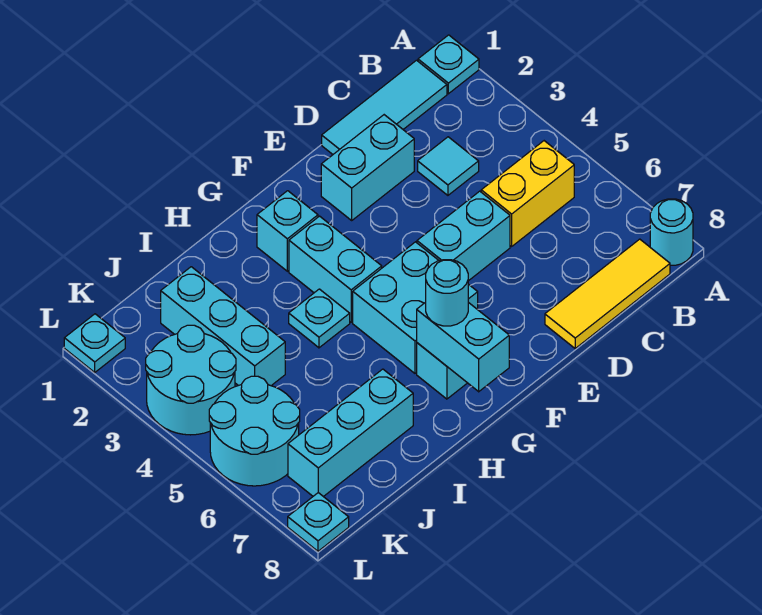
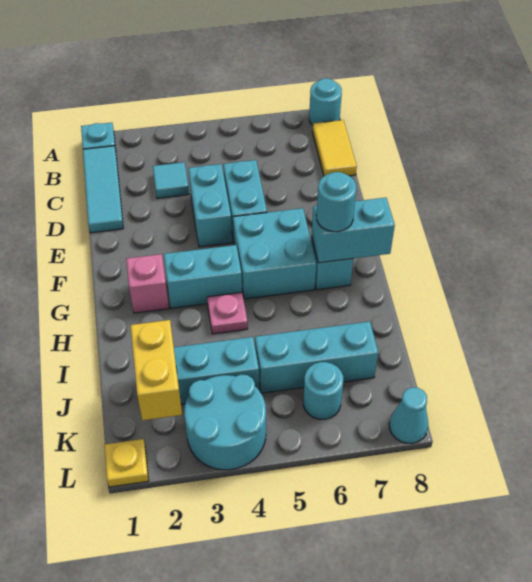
yellow 1x2 brick [481,141,574,246] -> yellow 1x2 brick moved to [130,320,182,420]
yellow 1x3 tile [545,239,670,348] -> yellow 1x2 tile [312,120,357,176]
cyan 1x2 brick [321,115,414,220] -> cyan 1x2 brick moved to [189,164,232,247]
cyan 1x1 brick [257,191,318,271] -> pink 1x1 brick [126,254,169,313]
cyan 1x1 plate [289,289,350,348] -> pink 1x1 plate [207,292,248,334]
cyan 1x3 brick [288,369,413,497] -> cyan 1x3 brick turned to [255,322,378,393]
cyan 2x2 round brick [209,376,300,486] -> cyan 1x1 round brick [303,362,343,419]
cyan 1x1 plate [64,314,125,372] -> yellow 1x1 plate [104,439,149,487]
cyan 1x1 plate [288,493,349,551] -> cyan 1x1 cone [389,387,428,443]

